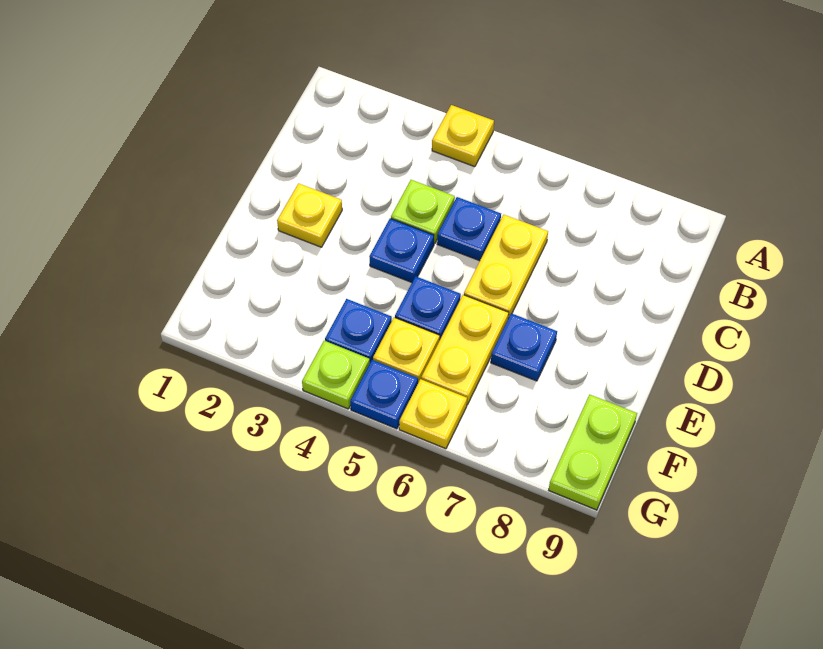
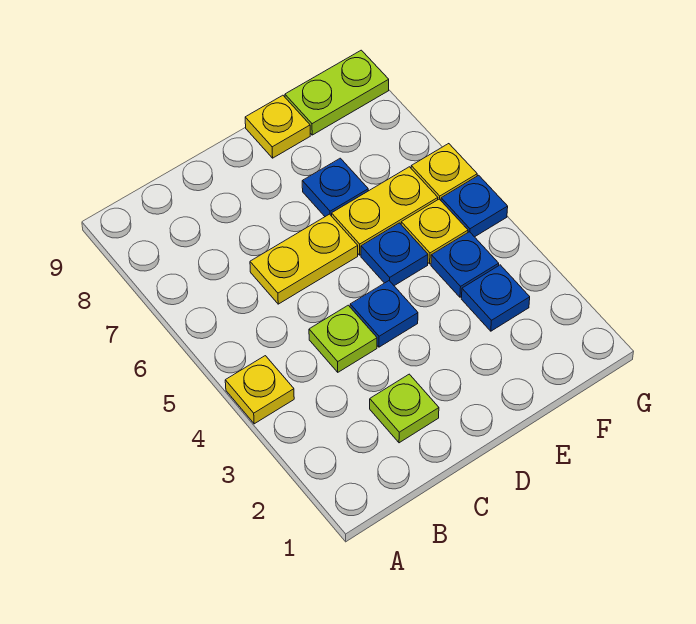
blue 1x1 plate [437,197,501,261] -> blue 1x1 plate moved to [461,265,530,331]
yellow 1x1 plate [277,183,342,247] -> yellow 1x1 plate moved to [245,95,310,158]
lime 1x1 plate [302,341,370,409] -> lime 1x1 plate moved to [370,374,439,443]

